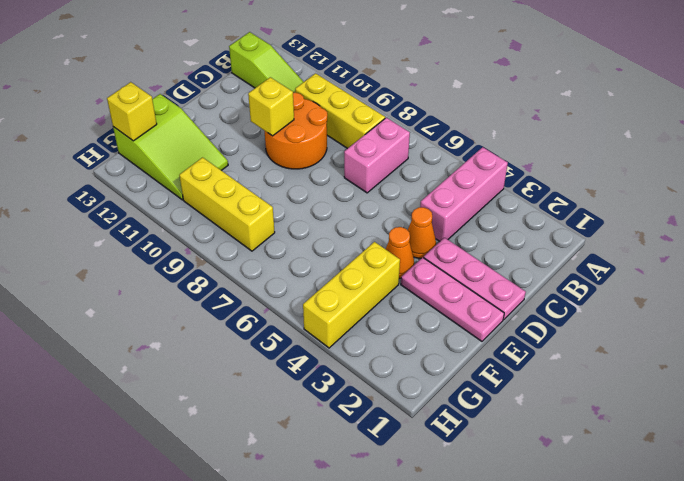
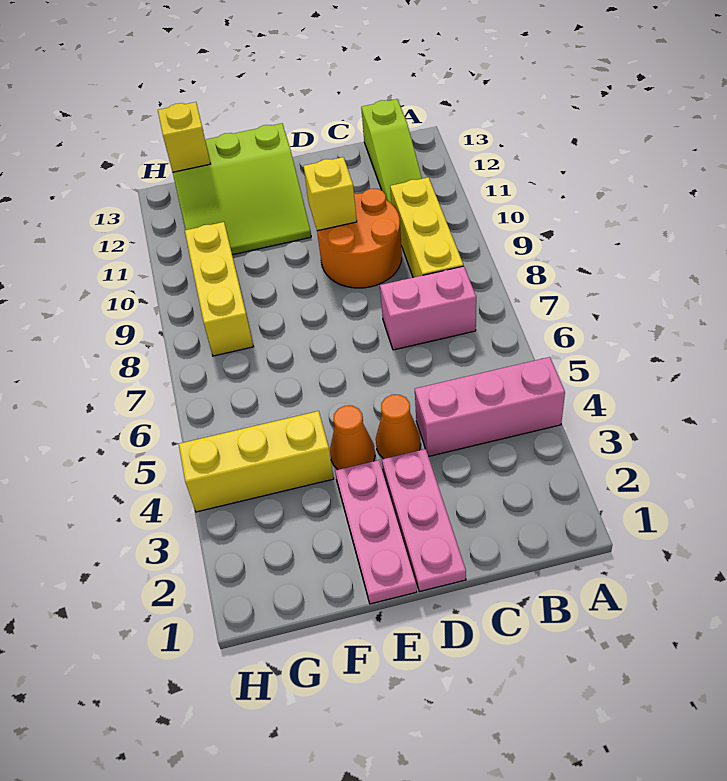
lime 2x3 slope [113,94,228,200] -> lime 3x3 slope [173,123,311,255]

